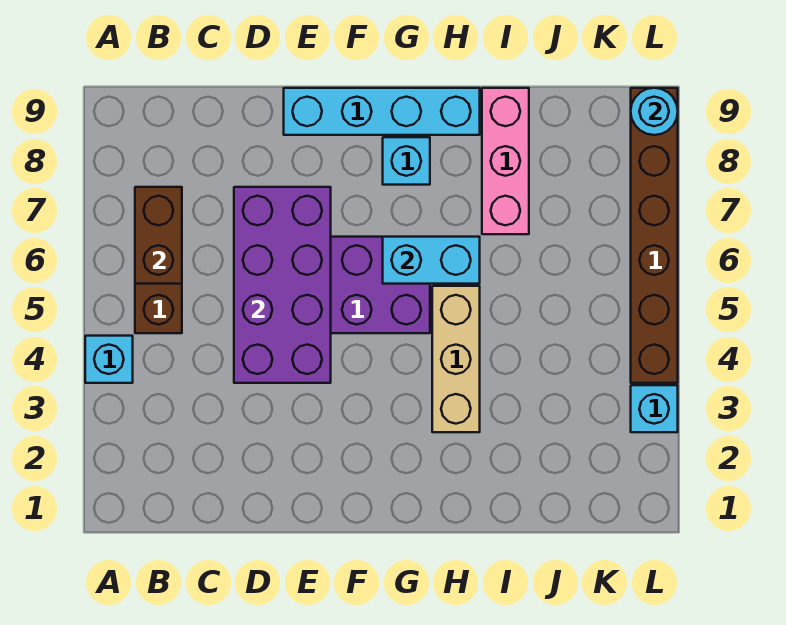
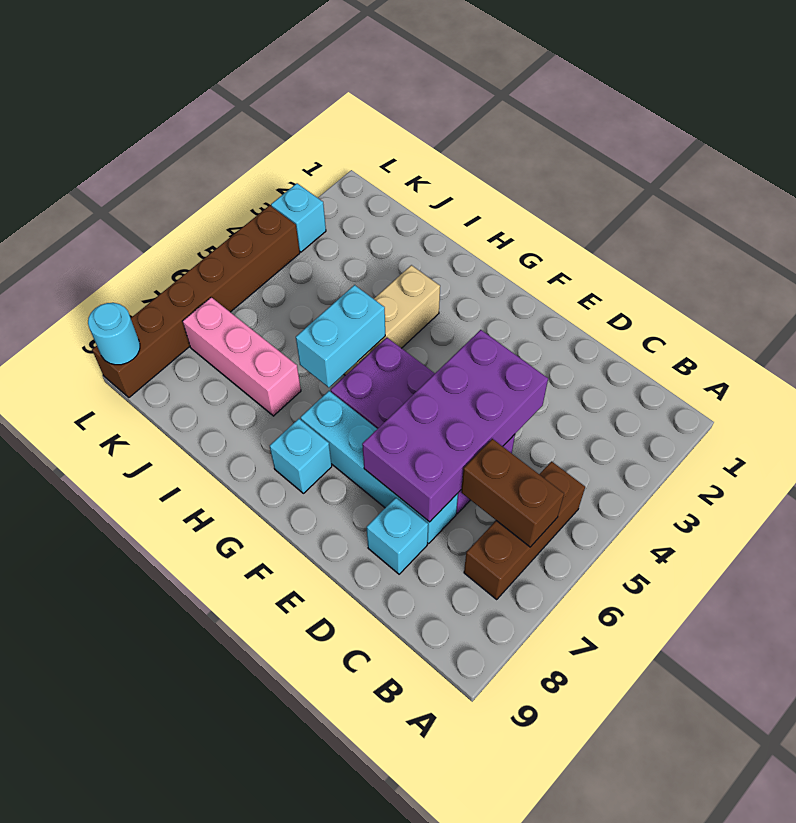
cyan 1x1 brick [85,336,133,383] -> cyan 1x1 brick moved to [366,498,428,574]
brown 1x2 brick [135,187,182,284] -> brown 1x2 brick turned to [461,439,564,547]
cyan 1x4 brick [284,88,480,135] -> cyan 1x4 brick moved to [300,391,458,543]
cyan 1x2 brick [383,237,480,284] -> cyan 1x2 brick turned to [296,285,385,387]
pink 1x3 brick [482,88,529,234] -> pink 1x3 brick turned to [183,297,301,416]

